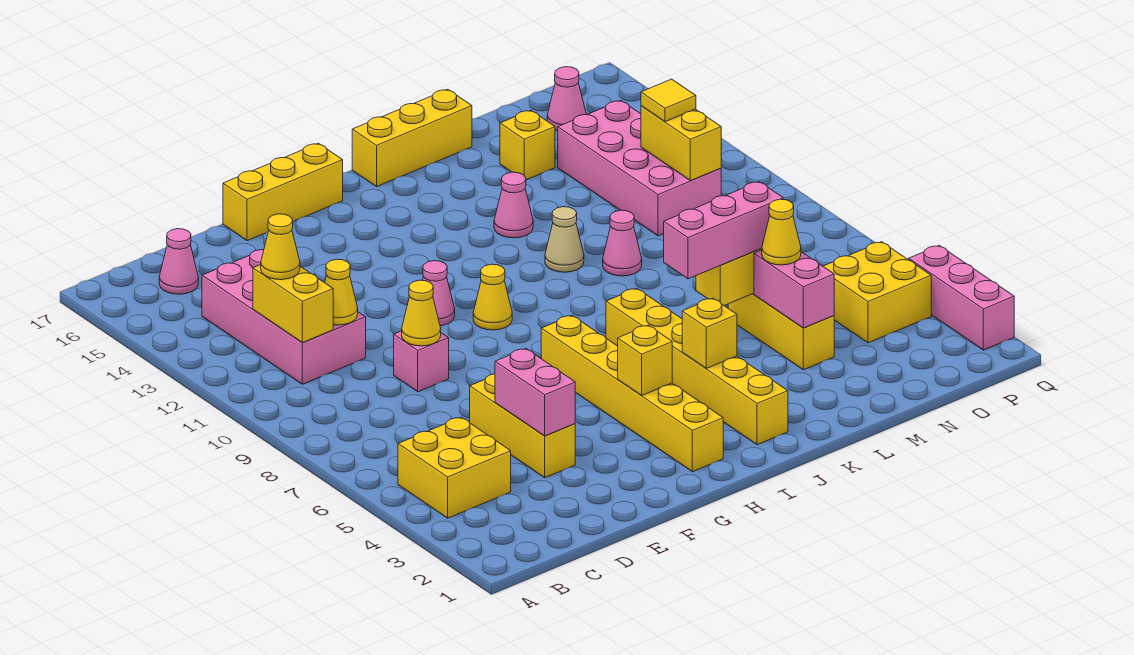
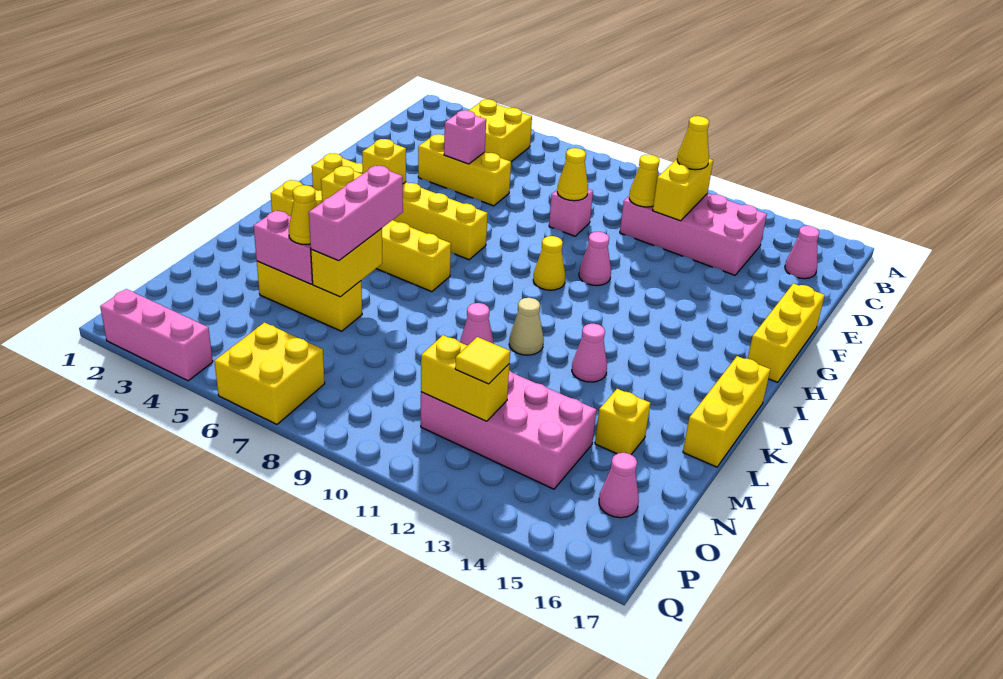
yellow 1x2 brick [253,265,333,343] -> yellow 1x2 brick turned to [653,159,713,221]
pink 1x2 brick [495,349,575,436] -> pink 1x1 brick [444,110,486,164]
yellow 2x2 brick [823,242,931,343] -> yellow 2x2 brick moved to [214,323,325,424]

